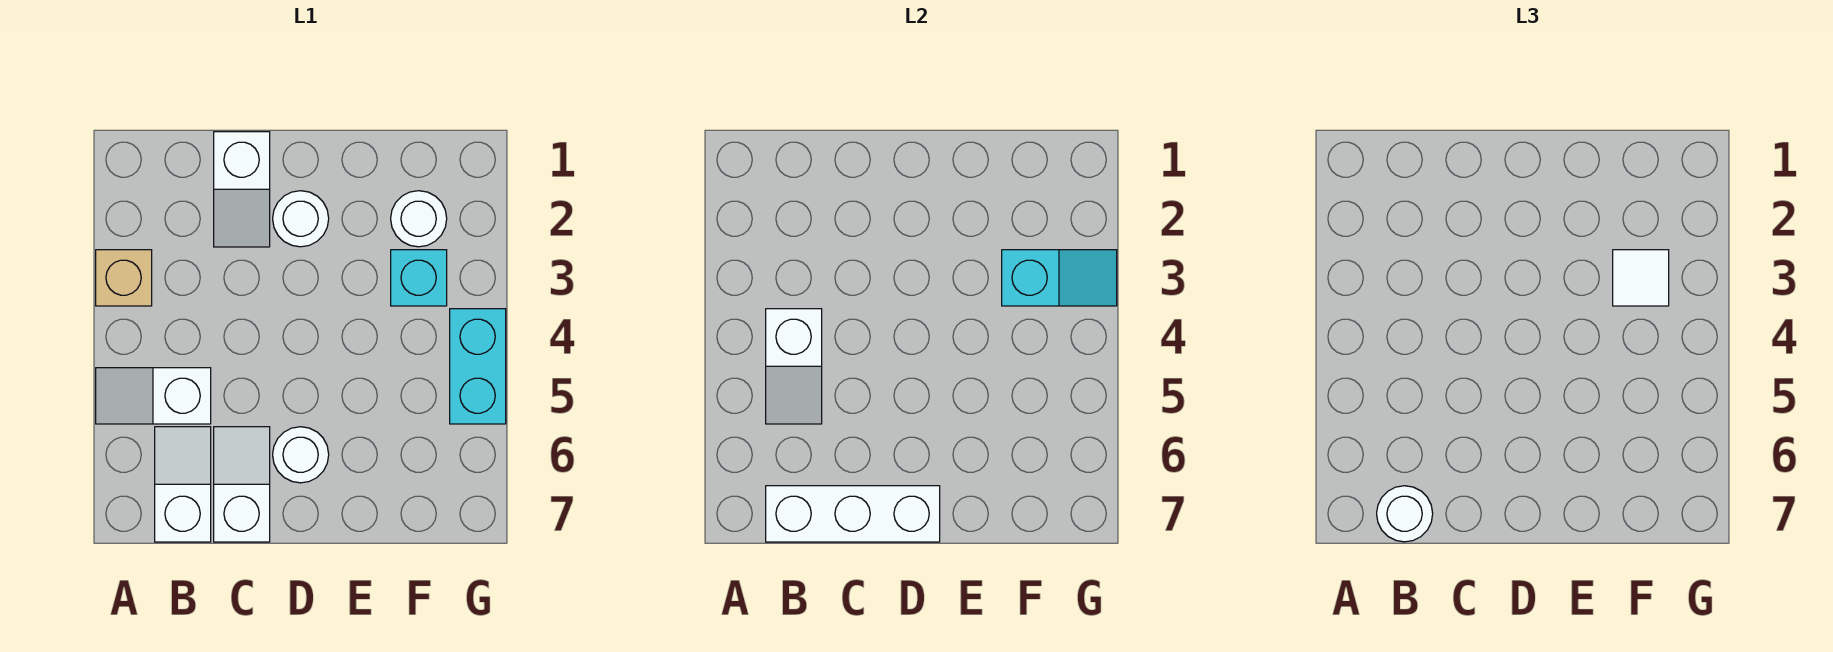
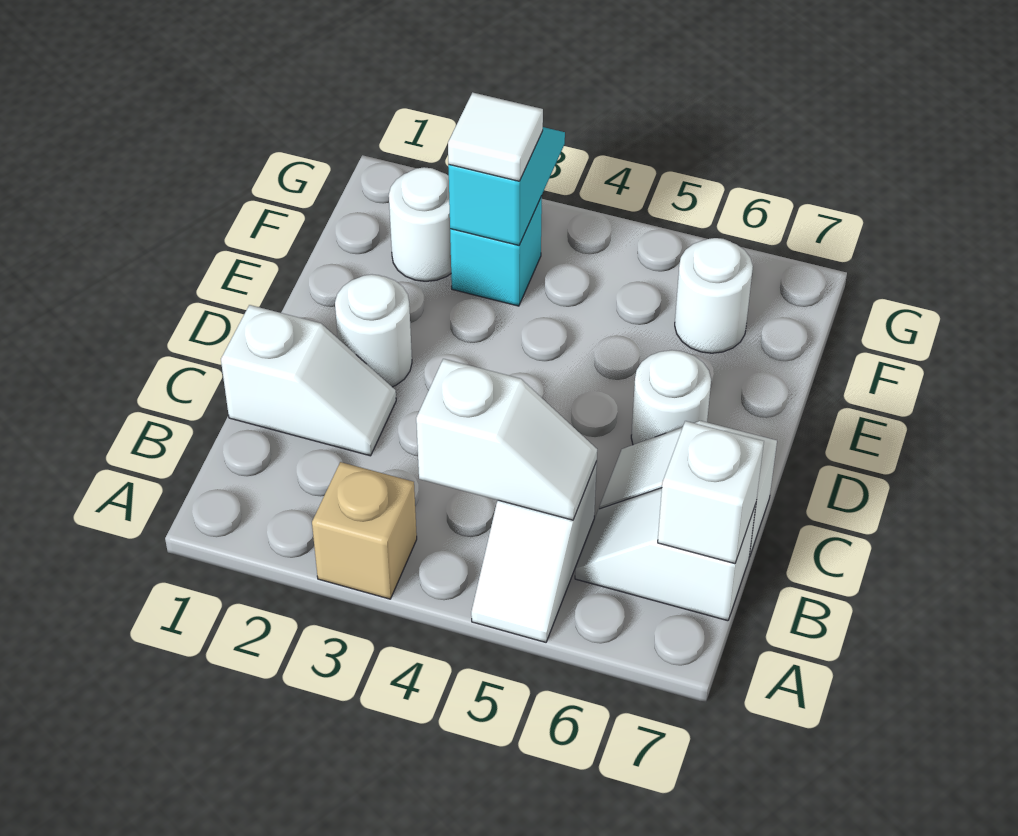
white 1x3 brick [766,486,940,542] -> white 1x1 brick [658,421,764,564]
white 1x1 round brick [1377,486,1433,542] -> white 1x1 round brick moved to [675,238,753,353]
cyan 1x2 brick [450,309,506,424] -> none

